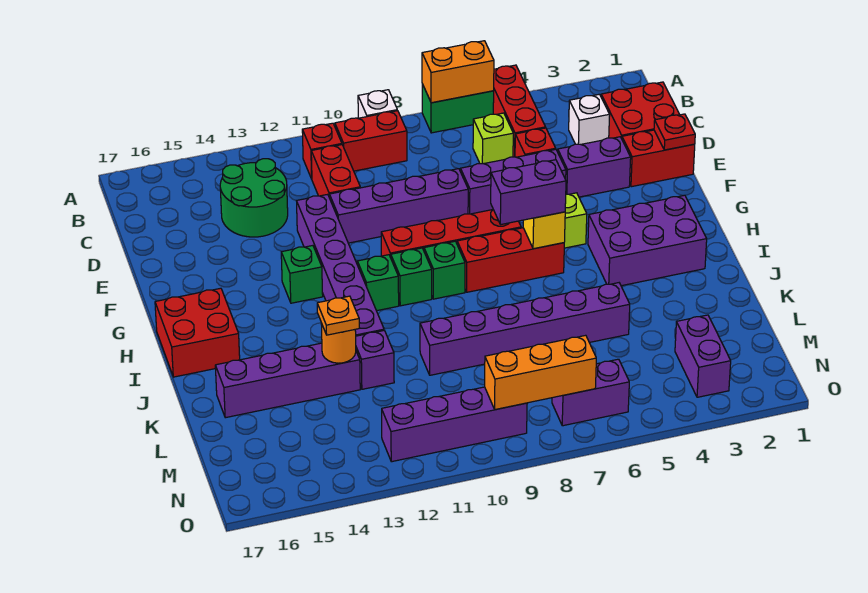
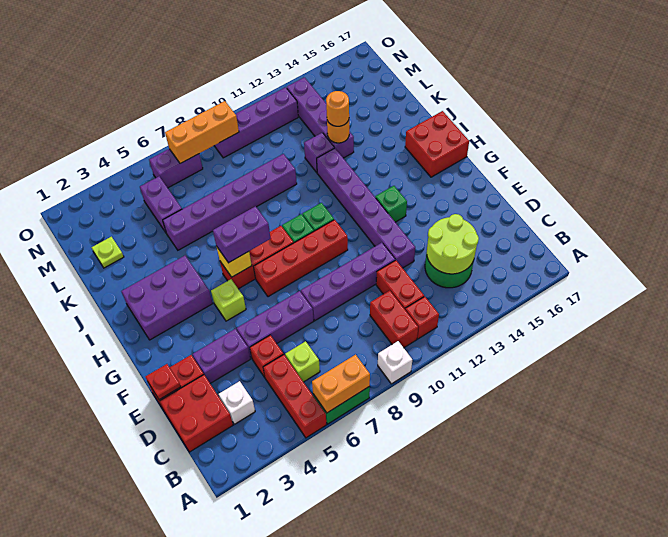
red 1x2 brick [335,111,407,171] -> red 1x2 brick turned to [370,291,418,348]
none -> lime 2x2 round brick [427,214,479,274]
green 1x1 brick [357,255,399,311] -> none
purple 1x4 brick [215,343,360,418] -> purple 1x4 brick turned to [287,77,354,158]
orange 1x1 plate [317,296,359,335] -> orange 1x1 round brick [326,91,349,126]
none -> lime 1x1 plate [92,237,124,268]
purple 1x2 brick [675,315,731,397] -> purple 1x2 brick moved to [140,176,182,232]

